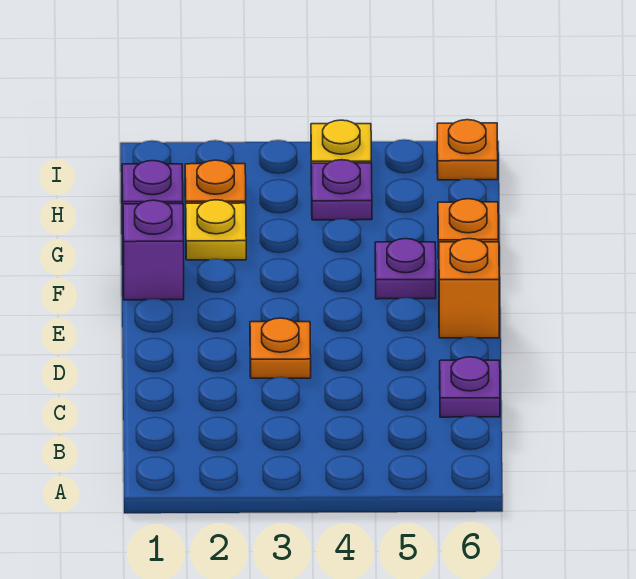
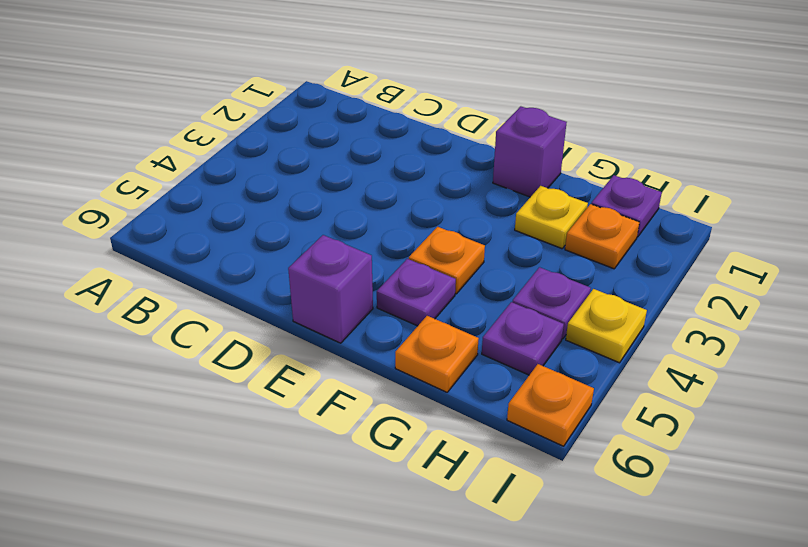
purple 1x1 plate [440,357,500,417] -> purple 1x1 plate moved to [482,302,564,375]
orange 1x1 plate [250,318,311,378] -> orange 1x1 plate moved to [409,227,485,294]
orange 1x1 brick [439,239,499,338] -> purple 1x1 brick [288,235,373,343]

